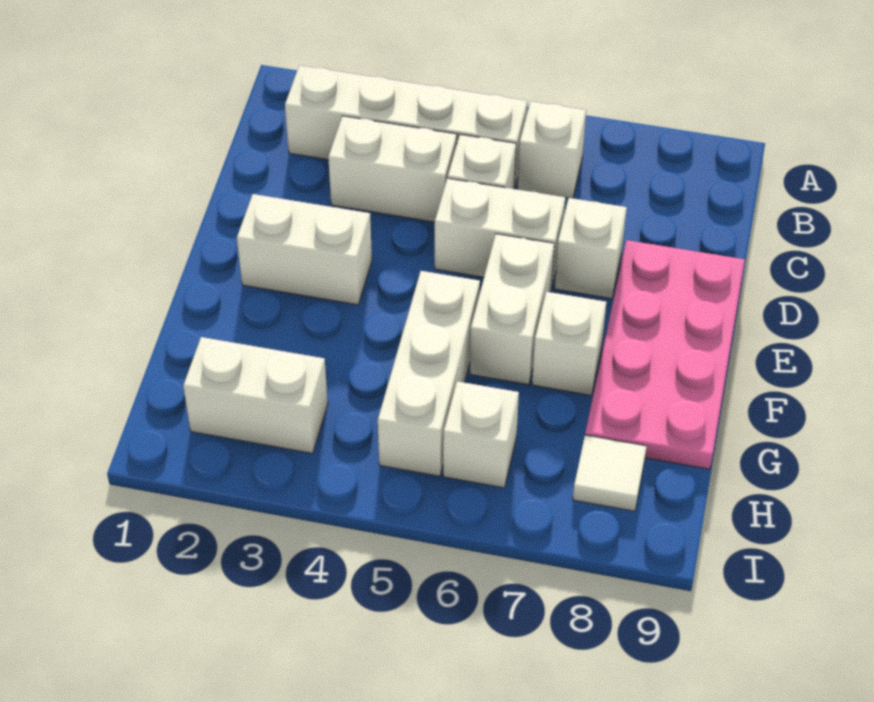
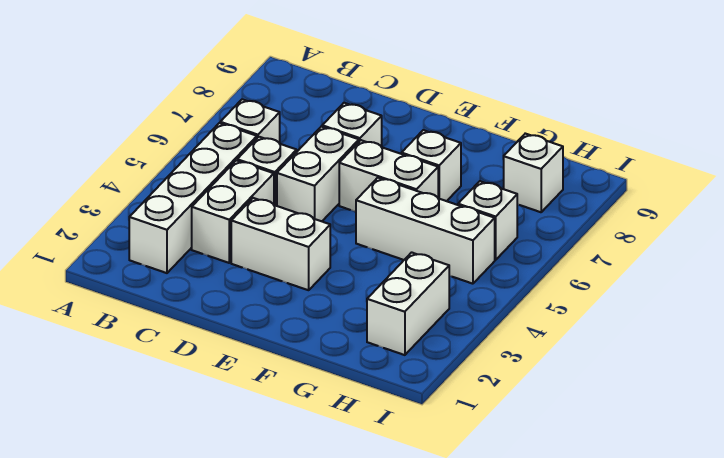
pink 2x4 plate [585,240,745,469] -> none
white 1x2 brick [237,194,372,305] -> white 1x2 brick turned to [231,198,330,290]
white 1x1 tile [573,435,647,511] -> white 1x1 brick [504,134,563,212]

